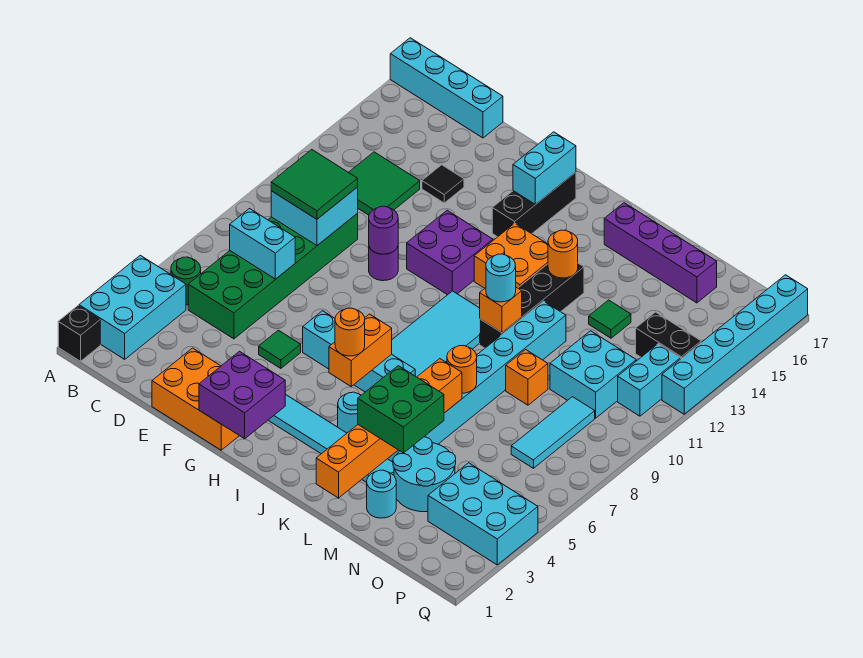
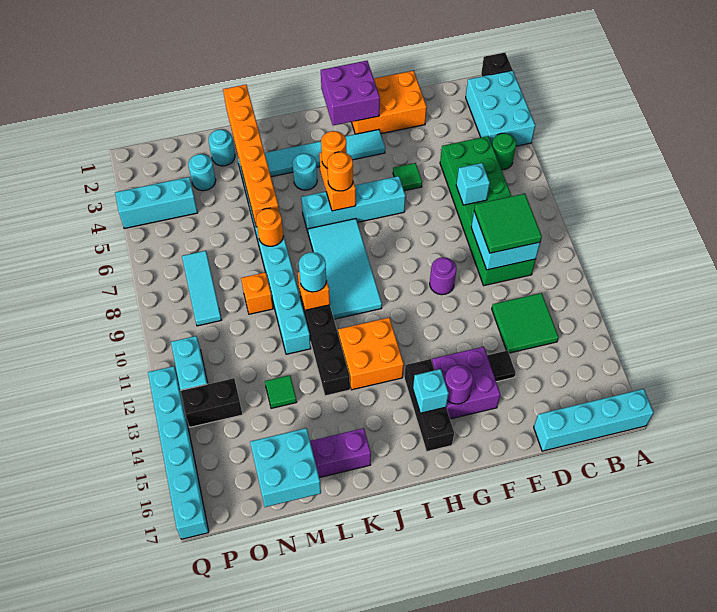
cyan 1x2 brick [230,209,295,279] -> cyan 1x1 brick [456,163,490,205]
purple 1x1 round brick [369,206,398,254] -> purple 1x1 round brick moved to [445,365,473,404]
purple 2x2 brick [407,210,493,295] -> purple 2x2 brick moved to [432,347,500,419]
cyan 1x2 brick [513,132,576,205] -> cyan 1x1 brick [413,369,449,413]
orange 1x1 round brick [548,230,578,278] -> orange 1x1 round brick moved to [327,152,353,191]
green 2x2 brick [358,366,444,453] -> none
cyan 2x2 round brick [393,437,456,512] -> cyan 1x1 round brick [188,154,216,191]
cyan 2x2 brick [550,331,636,418] -> cyan 2x2 brick moved to [250,428,321,507]
cyan 2x3 brick [428,463,538,565] -> cyan 1x3 brick [115,177,198,228]

